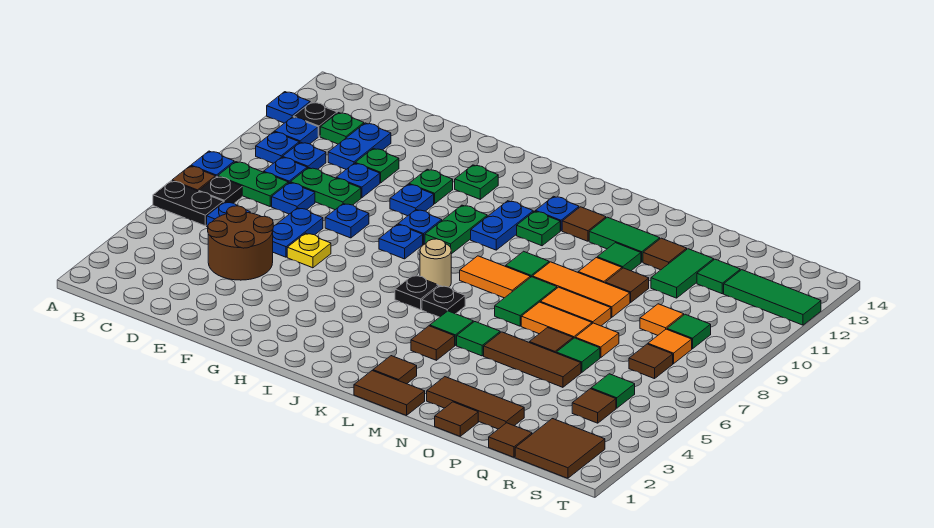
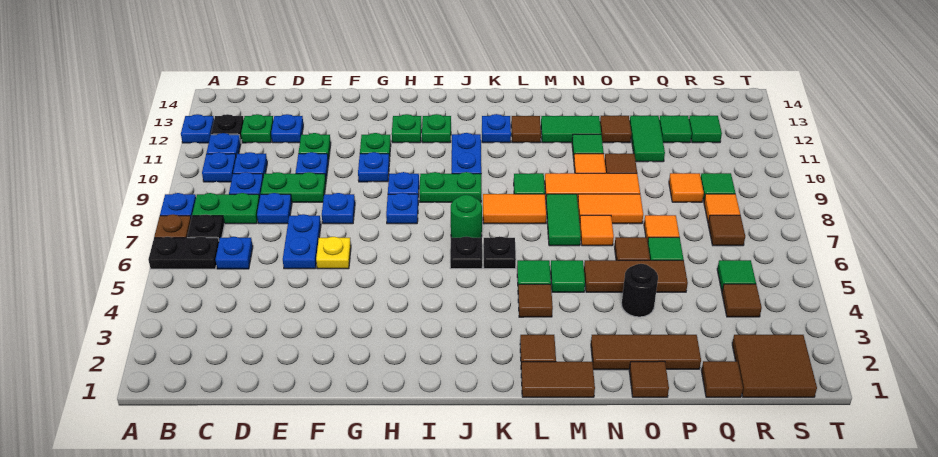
brown 2x2 round brick [208,206,273,280] -> none
blue 1x2 plate [328,123,391,169] -> blue 1x1 plate [271,114,303,143]
green 1x2 plate [425,205,487,254] -> green 1x2 plate turned to [420,172,481,202]
tan 1x1 round brick [420,239,451,287] -> green 1x1 round brick [451,195,482,238]
green 1x1 plate [517,211,560,246] -> green 1x1 plate moved to [422,114,451,143]
orange 1x2 tile [521,302,592,339] -> orange 1x1 tile [580,215,614,246]
none -> black 1x1 round brick [622,264,658,317]
green 1x3 tile [724,270,821,325] -> green 1x1 tile [689,116,722,143]

